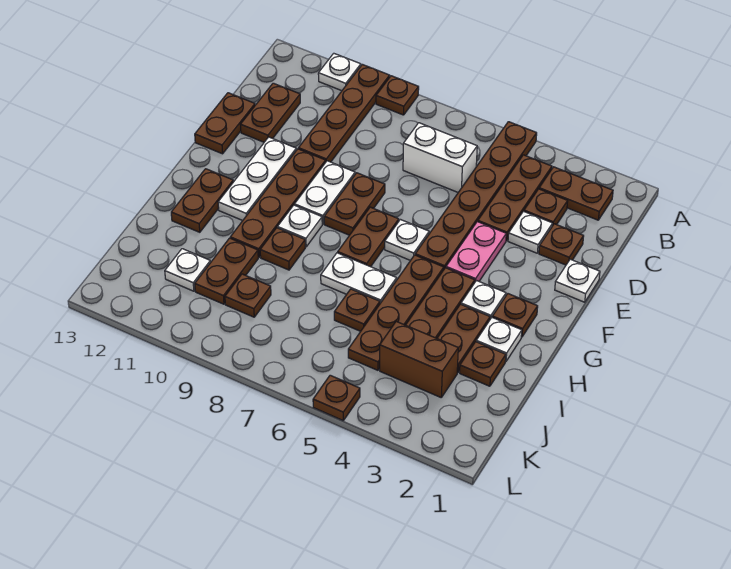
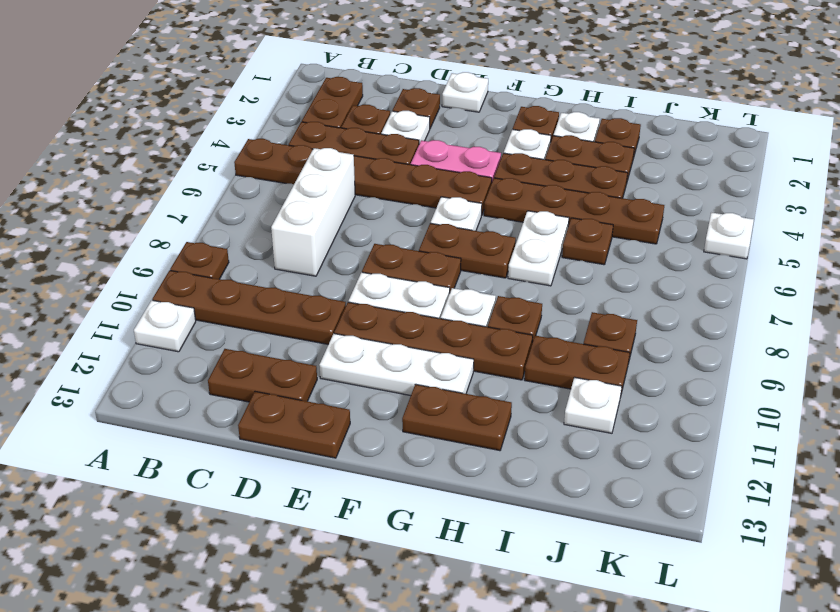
white 1x2 brick [403,123,477,192] -> white 1x3 brick [271,148,355,276]
brown 1x2 brick [380,321,458,397] -> none
brown 1x1 plate [313,375,360,420] -> white 1x1 plate [704,212,754,259]

